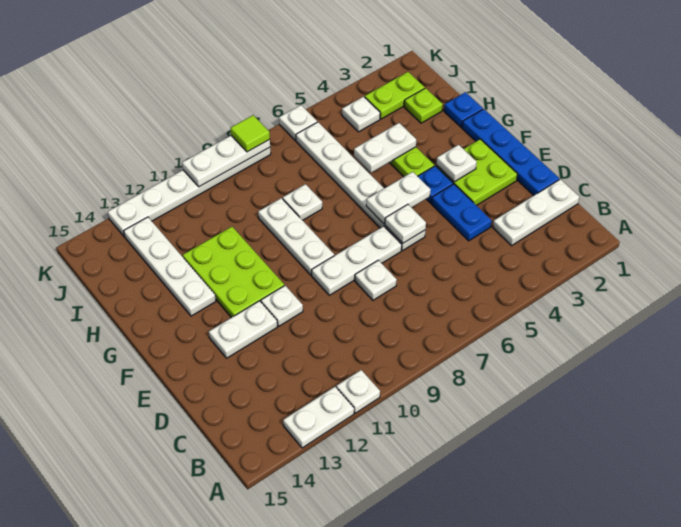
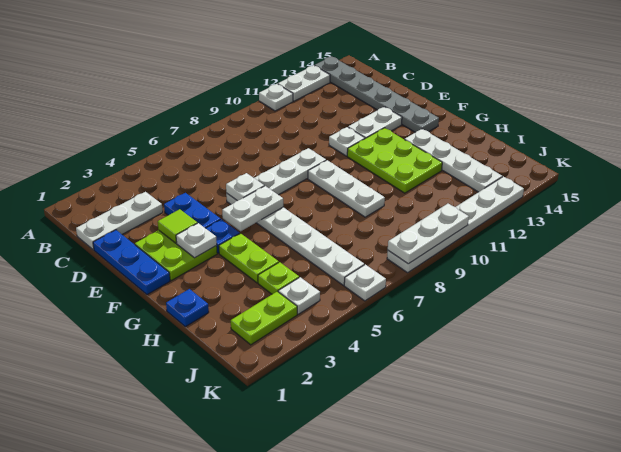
none -> grey 1x6 plate [315,56,439,132]
blue 1x4 plate [462,109,559,195] -> blue 1x3 plate [93,230,170,295]
white 1x1 plate [355,260,397,300] -> none
white 1x2 plate [354,123,416,173] -> none
white 1x1 plate [283,184,322,220] -> none
lime 1x1 plate [404,88,443,123] -> lime 1x1 plate moved to [258,262,299,294]
lime 1x1 tile [230,115,270,152] -> lime 1x1 tile moved to [158,209,197,243]

